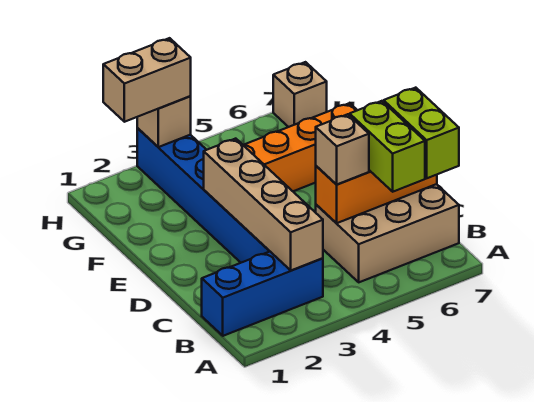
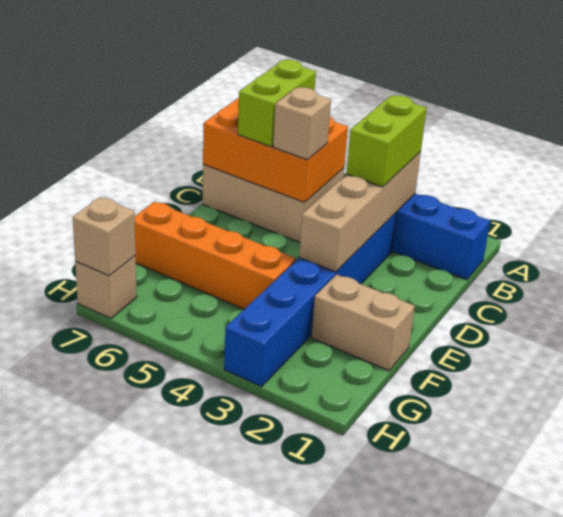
lime 1x2 brick [384,88,459,178] -> lime 1x2 brick moved to [346,95,426,187]
orange 1x3 brick [316,166,437,223] -> orange 2x3 brick [203,98,348,202]
tan 1x2 brick [103,38,191,122] -> tan 1x2 brick moved to [312,274,415,371]
tan 1x1 brick [137,96,191,147] -> tan 1x1 brick moved to [73,197,136,276]

